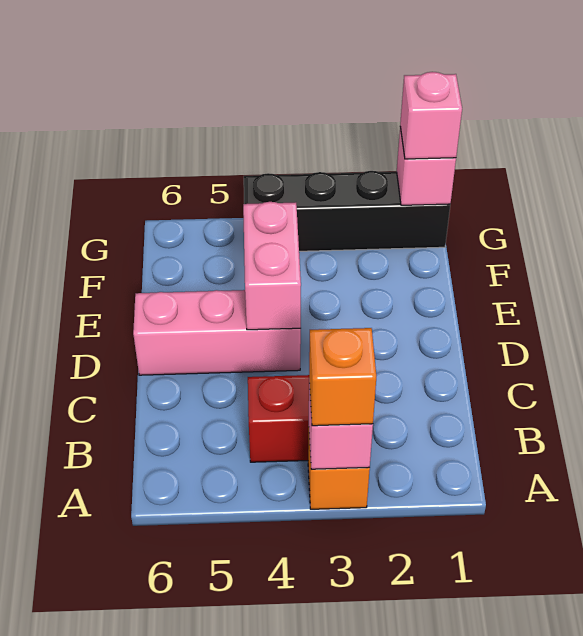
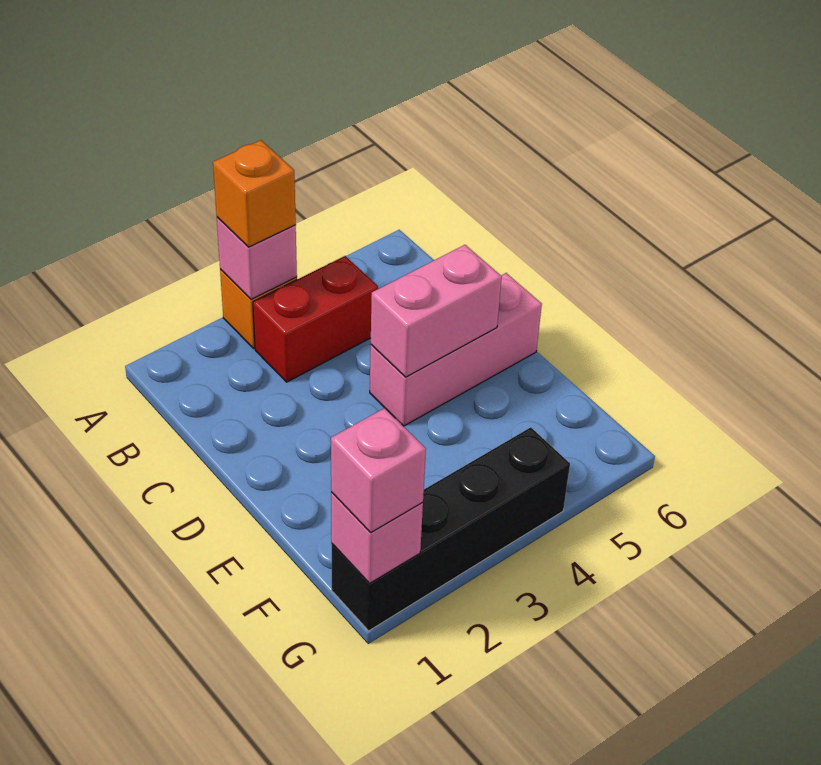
pink 1x2 brick [243,202,301,330] -> pink 1x2 brick turned to [371,245,502,377]

